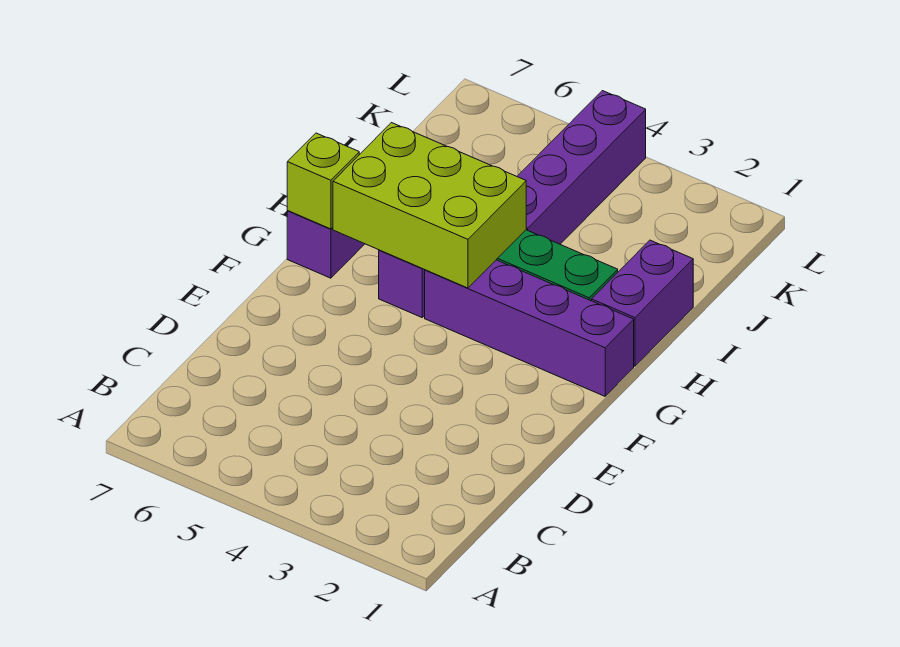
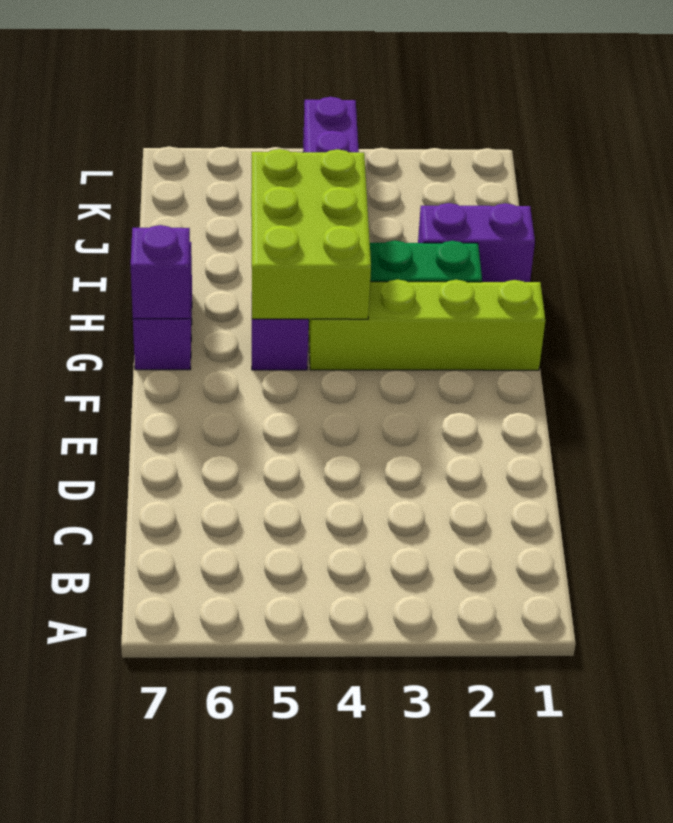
purple 1x4 brick [425,260,634,396] -> lime 1x4 brick [309,279,545,370]
lime 2x3 brick [333,123,526,288] -> lime 2x3 brick turned to [251,149,371,319]
lime 1x1 brick [287,133,359,229] -> purple 1x1 brick [131,225,190,319]
purple 1x2 brick [592,240,693,366] -> purple 1x2 brick turned to [418,203,535,282]

